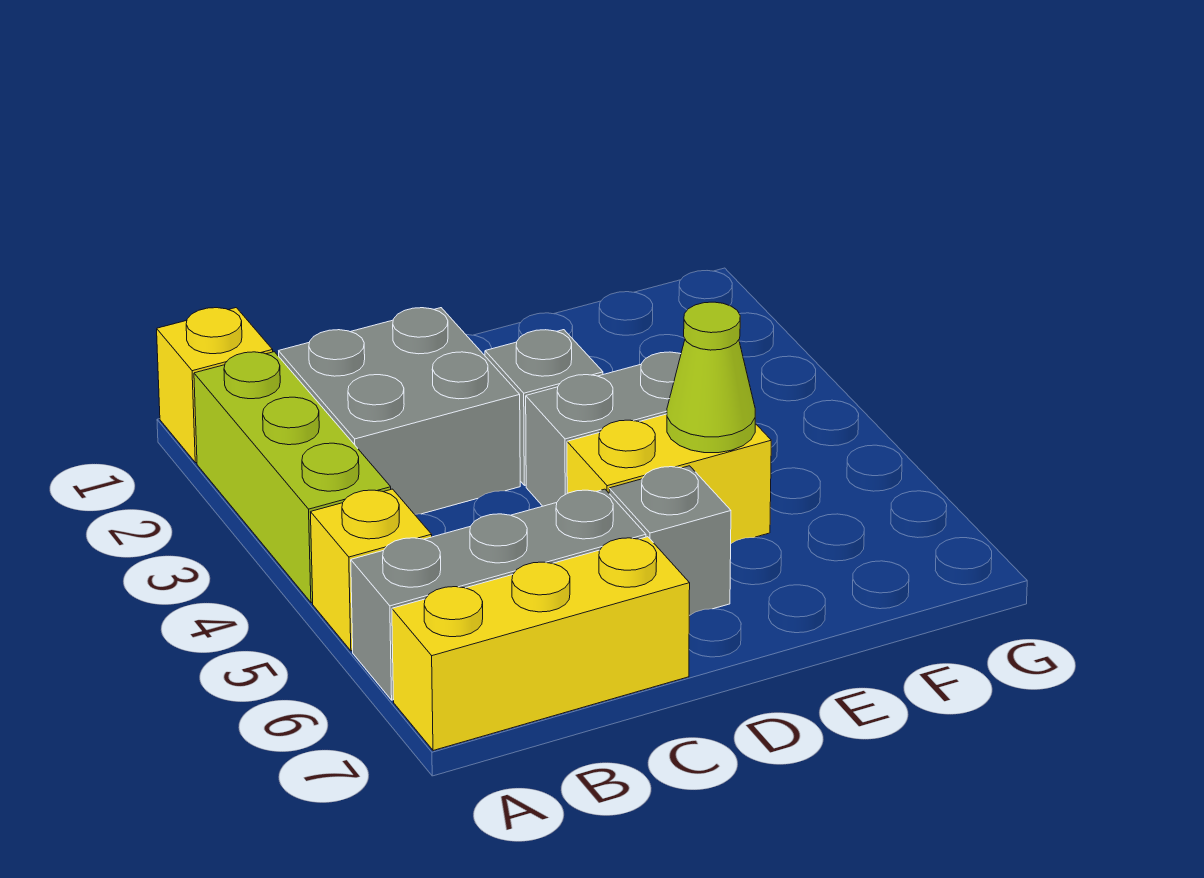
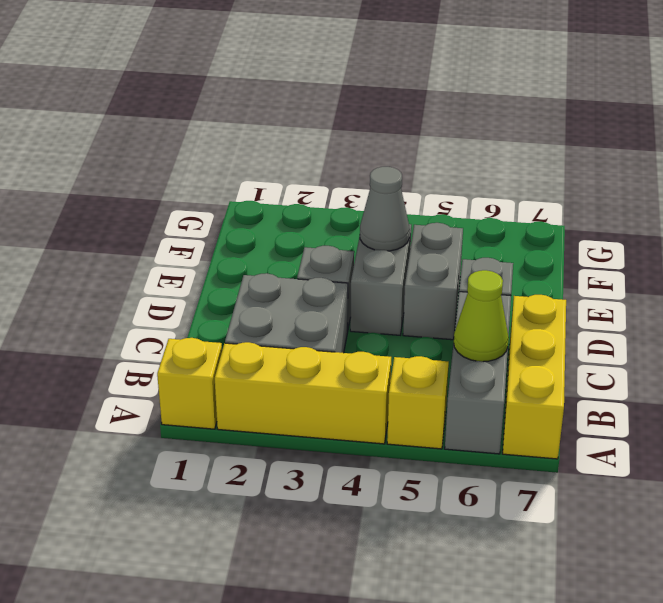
lime 1x3 brick [194,352,391,603] -> yellow 1x3 brick [215,342,391,444]
yellow 1x2 brick [567,414,771,543] -> grey 1x2 brick [403,223,463,340]
none -> grey 1x1 cone [360,167,410,251]
lime 1x1 cone [667,302,755,453] -> lime 1x1 cone moved to [454,270,509,362]

